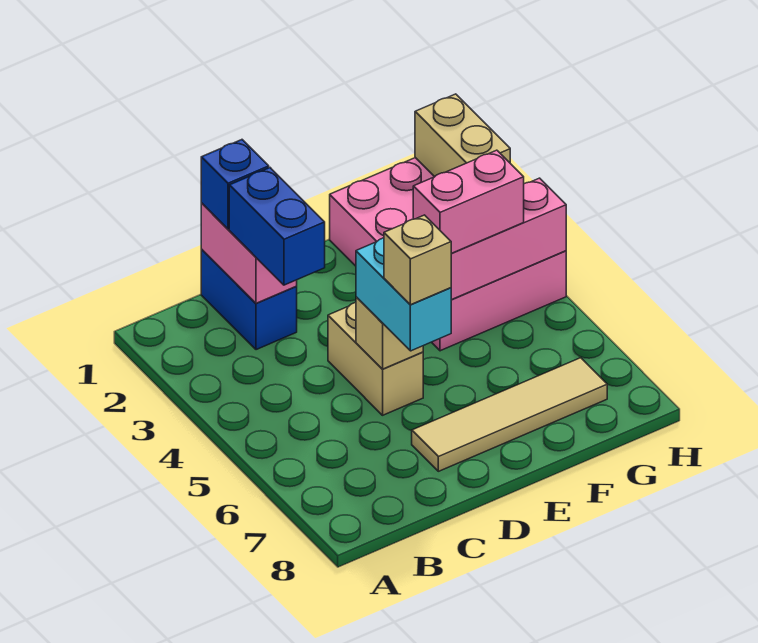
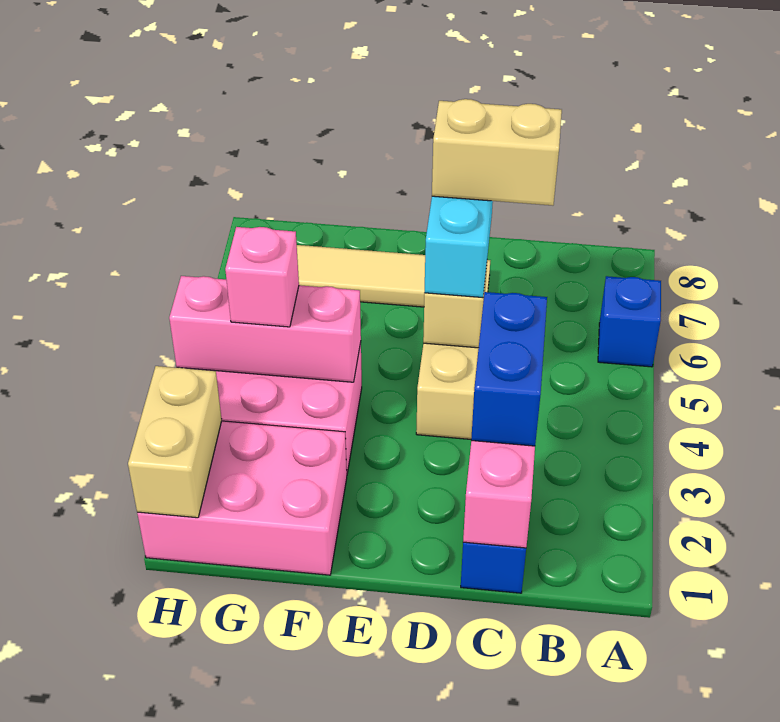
blue 1x1 brick [201,140,269,229] -> blue 1x1 brick moved to [598,276,661,367]
tan 1x1 brick [384,215,451,305] -> tan 1x2 brick [432,99,562,205]
pink 1x2 brick [413,150,524,254] -> pink 1x1 brick [225,227,299,327]

